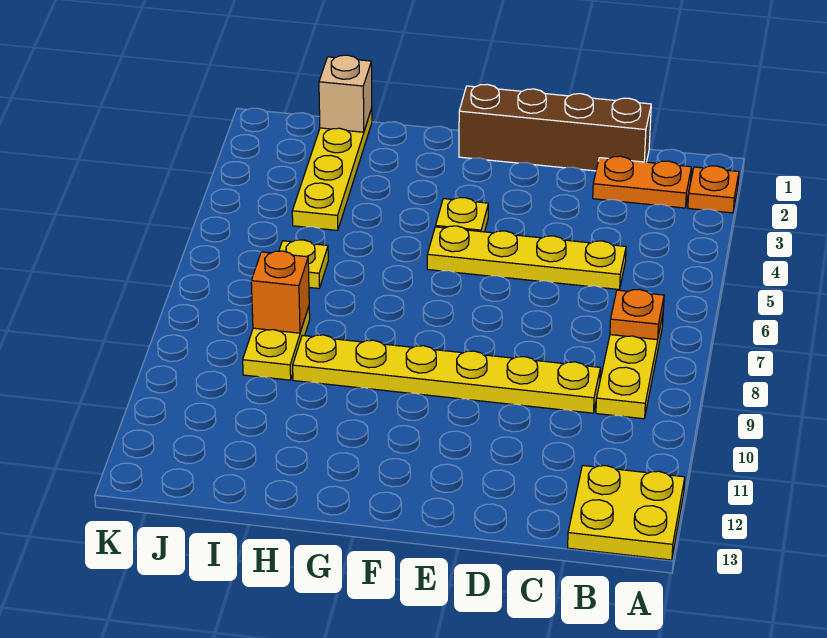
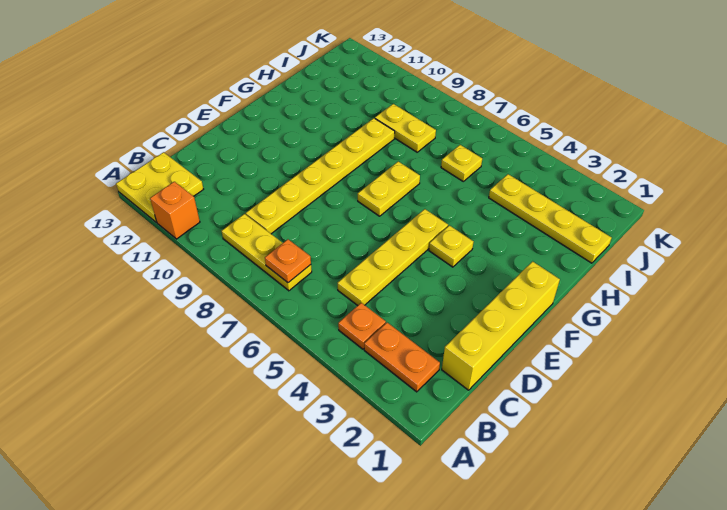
orange 1x1 plate [688,166,739,213] -> orange 1x1 plate moved to [338,303,386,349]
orange 1x2 plate [593,156,691,208] -> orange 1x2 plate turned to [364,323,440,392]
brown 1x4 brick [459,84,651,171] -> yellow 1x4 brick [442,261,560,390]
none -> yellow 1x2 plate [358,161,420,216]
tan 1x1 brick [319,55,372,132] -> none
orange 1x1 brick [251,251,309,333] -> orange 1x1 brick moved to [150,182,200,239]

